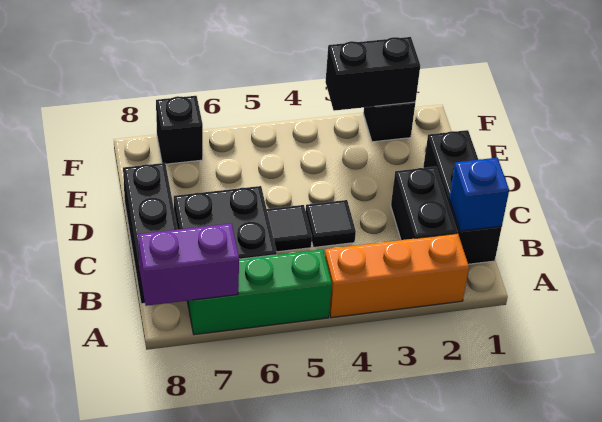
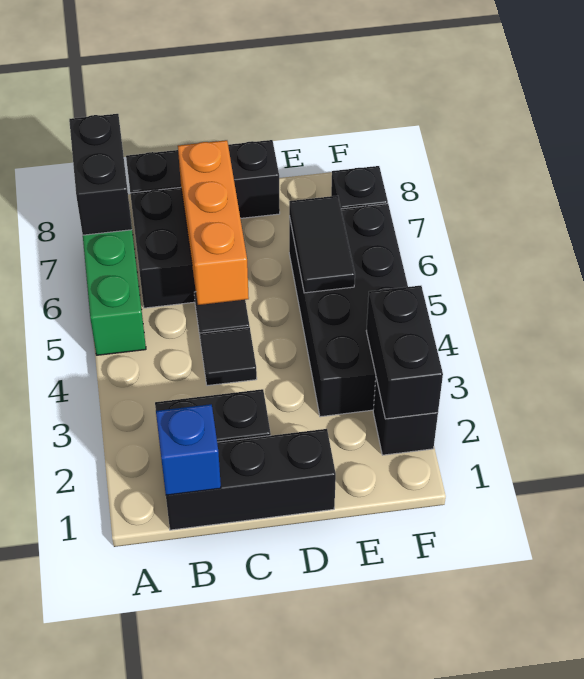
orange 1x3 brick [325,233,469,318] -> orange 1x3 brick moved to [178,140,249,305]
purple 1x2 brick [138,223,239,306] -> black 1x2 brick [69,114,132,235]
none -> black 2x4 brick [289,204,408,417]
none -> black 1x2 tile [289,196,355,293]

